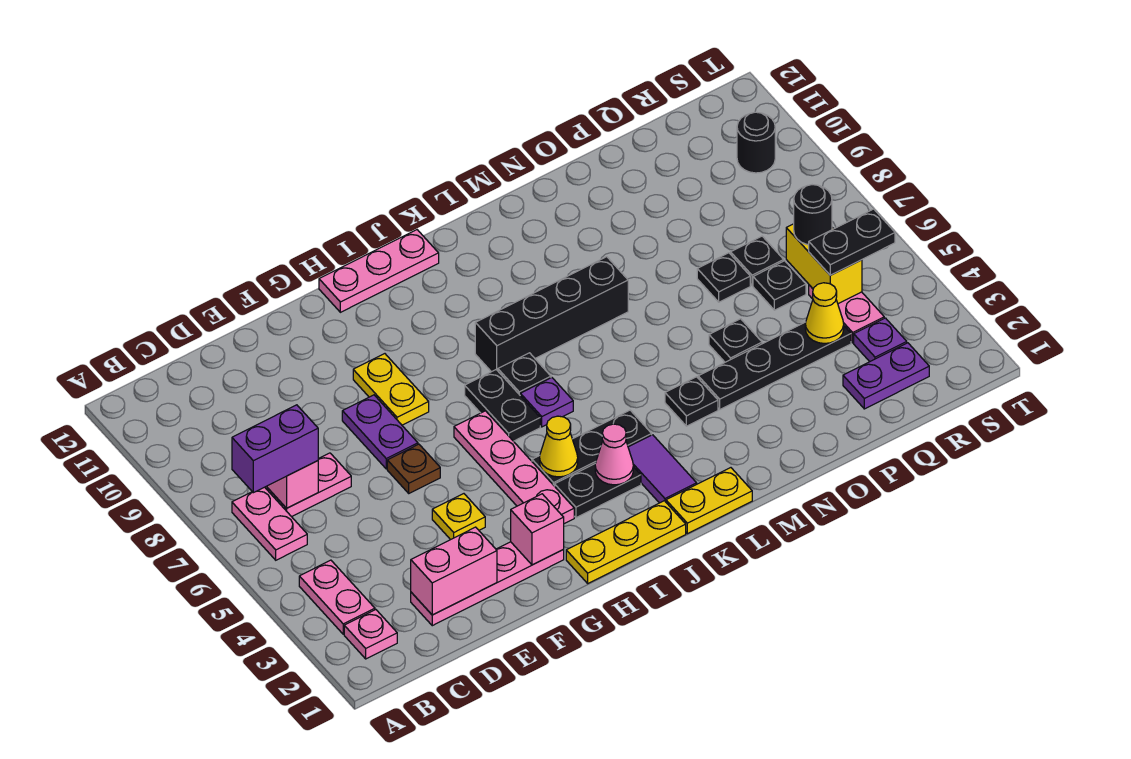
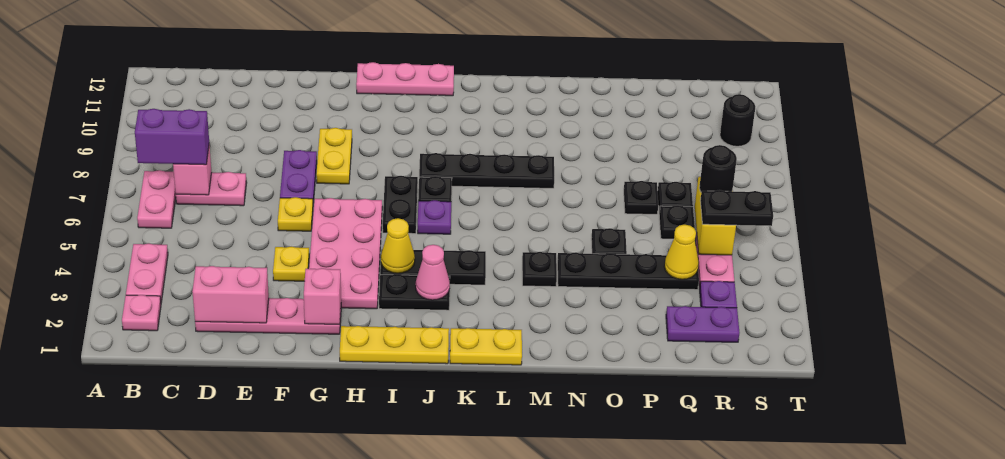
brown 1x1 plate [387,444,440,493] -> yellow 1x1 plate [278,197,313,231]
pink 1x4 plate [454,411,574,524] -> pink 2x4 plate [309,198,382,309]
black 1x4 brick [475,257,628,372] -> black 1x4 plate [419,153,554,188]
purple 1x2 tile [628,435,697,503] -> none

